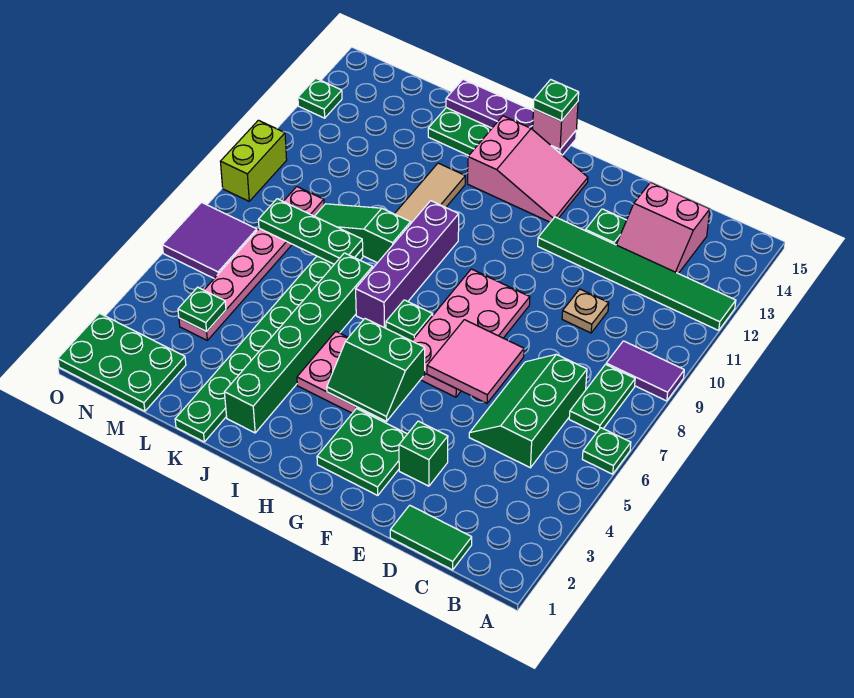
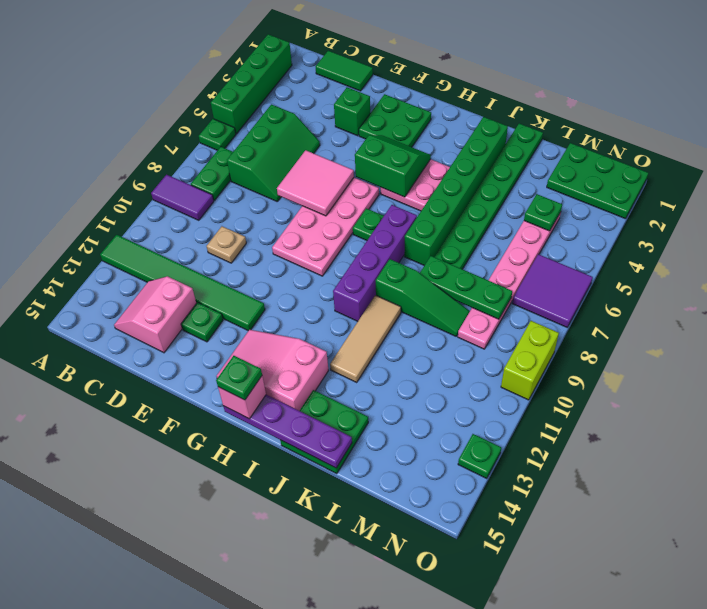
none -> green 1x4 brick [211,34,292,134]
pink 2x2 slope [616,182,710,274] -> pink 2x2 slope turned to [114,276,196,353]

